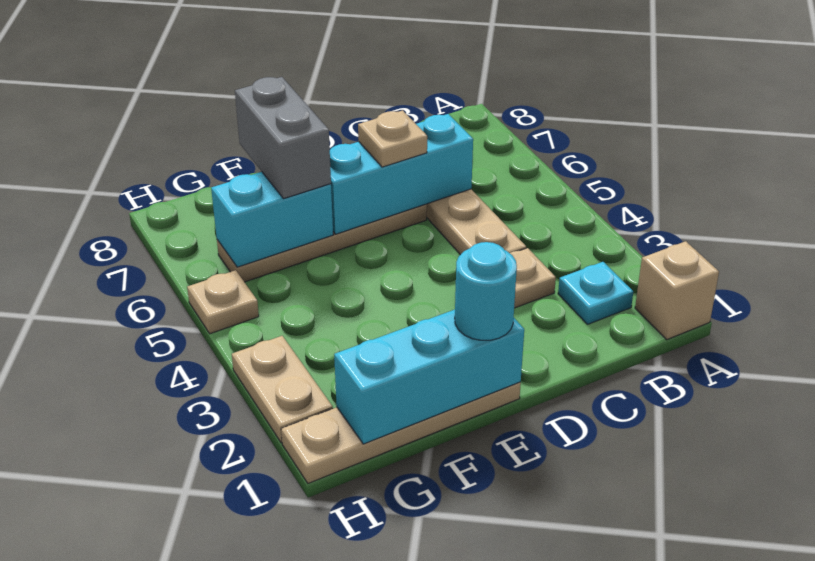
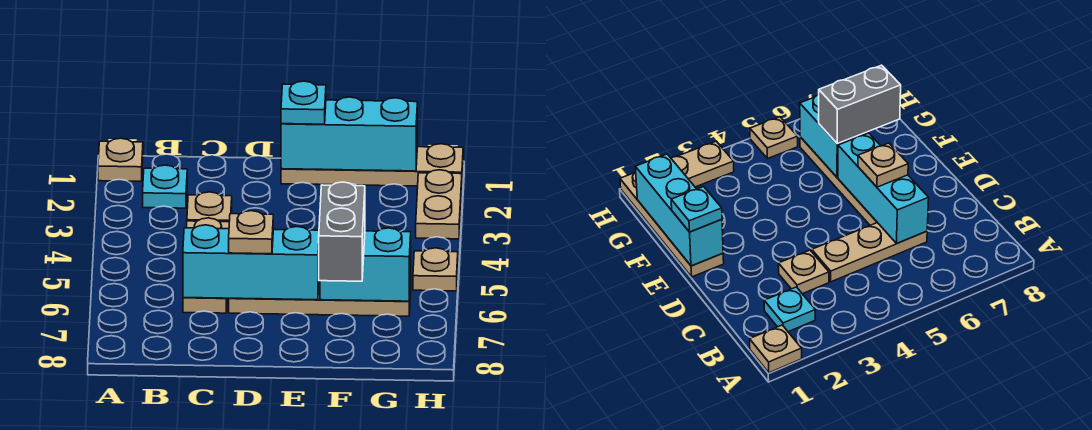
tan 1x1 brick [635,241,719,339] -> tan 1x1 plate [98,138,143,181]
cyan 1x1 round brick [455,242,517,340] -> cyan 1x1 plate [281,81,326,124]

